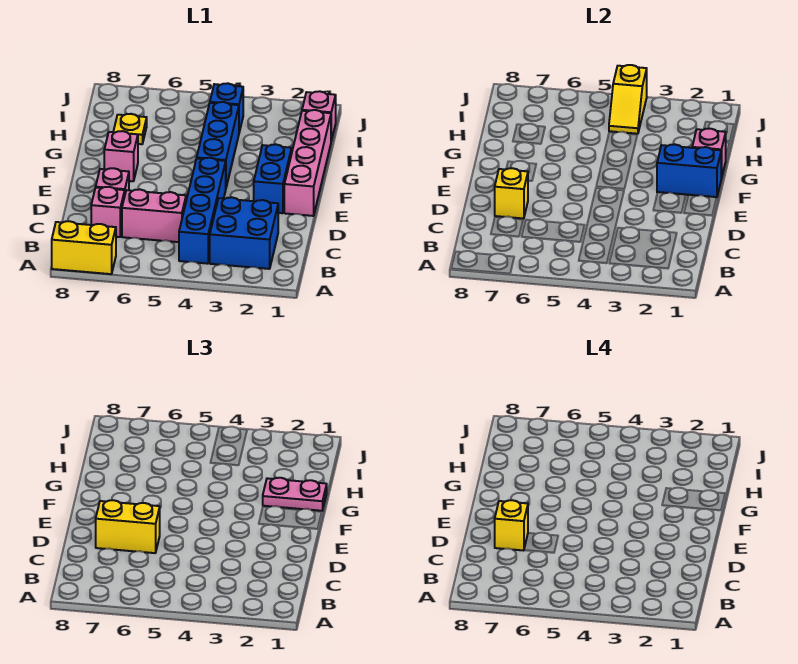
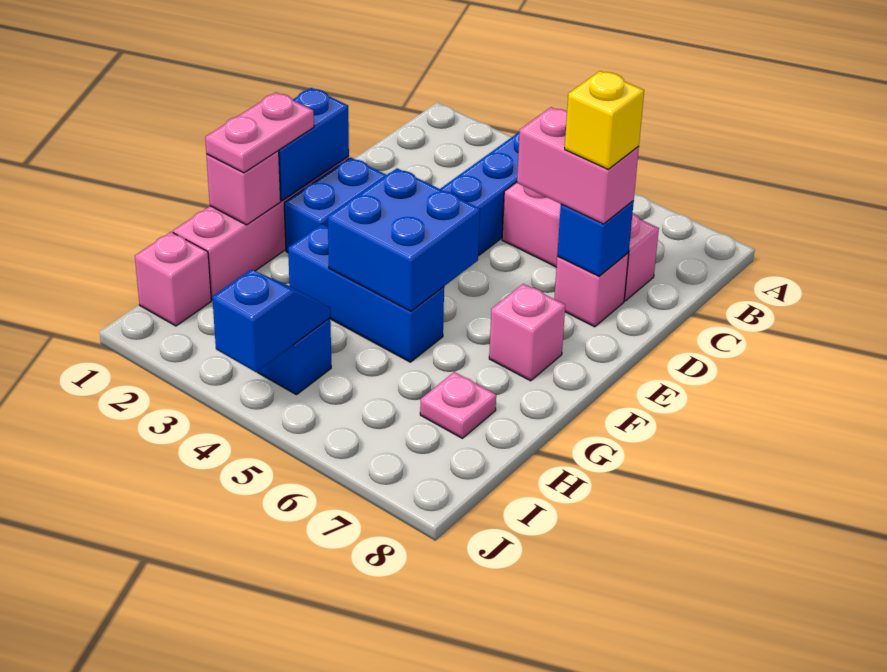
yellow 1x2 brick [52,221,116,274] -> none
blue 2x2 brick [210,197,278,269] -> blue 2x2 brick moved to [328,168,480,311]
yellow 1x2 brick [96,500,160,553] -> pink 1x2 brick [517,107,639,224]
yellow 1x1 brick [495,168,528,219] -> blue 1x1 brick [557,201,634,276]
blue 1x2 brick [657,144,721,197] -> blue 1x2 brick turned to [279,88,349,201]
blue 1x3 brick [197,102,239,187] -> blue 1x3 brick turned to [288,224,444,362]
pink 1x2 plate [263,478,327,511] -> pink 1x2 plate turned to [205,92,314,173]
yellow 1x1 plate [113,114,147,144] -> pink 1x1 plate [420,372,496,438]
yellow 1x2 slope [609,65,647,134] -> blue 1x2 slope [212,270,330,372]

